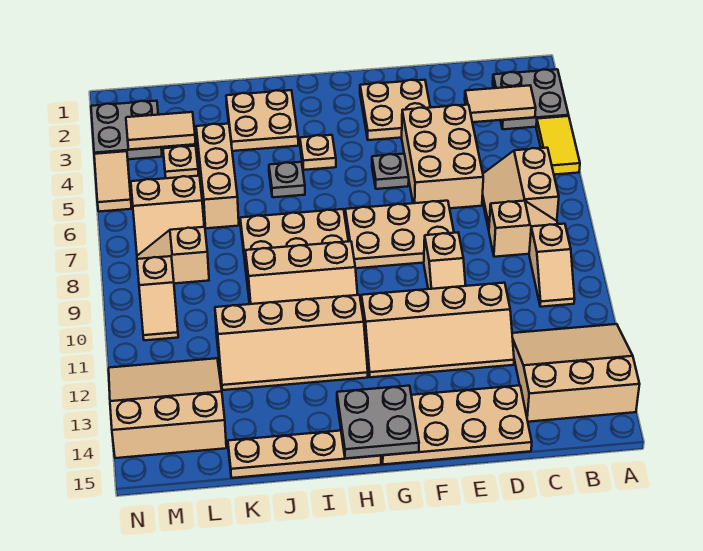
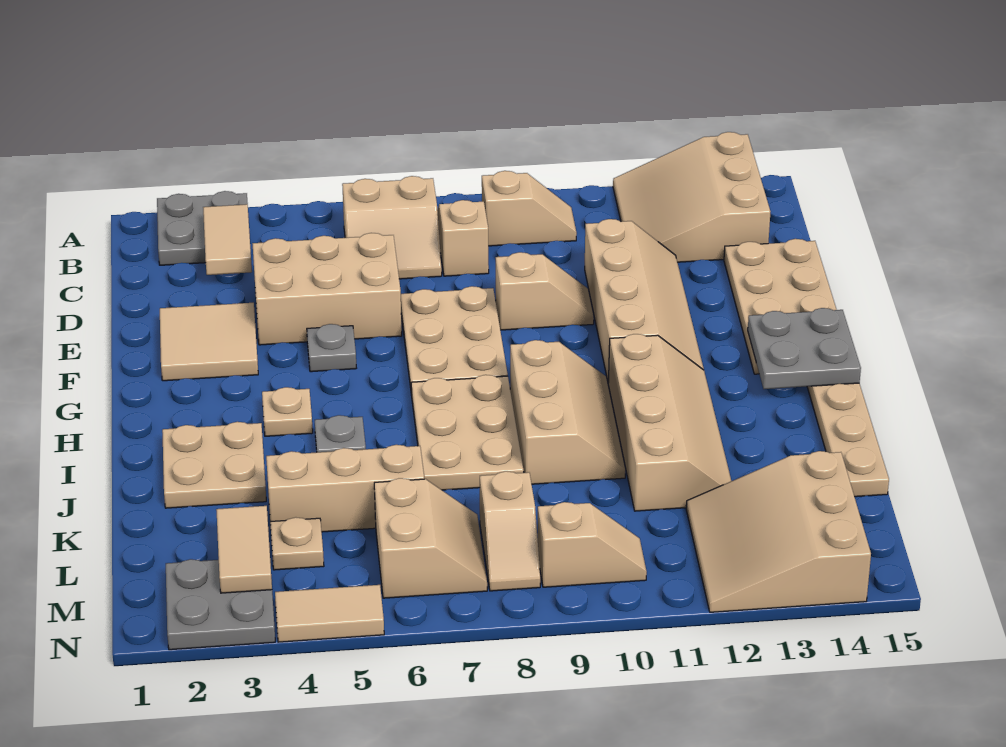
yellow 1x2 tile [536,116,580,175] -> none
tan 2x2 plate [360,80,430,140] -> tan 2x2 tile [160,303,258,381]

